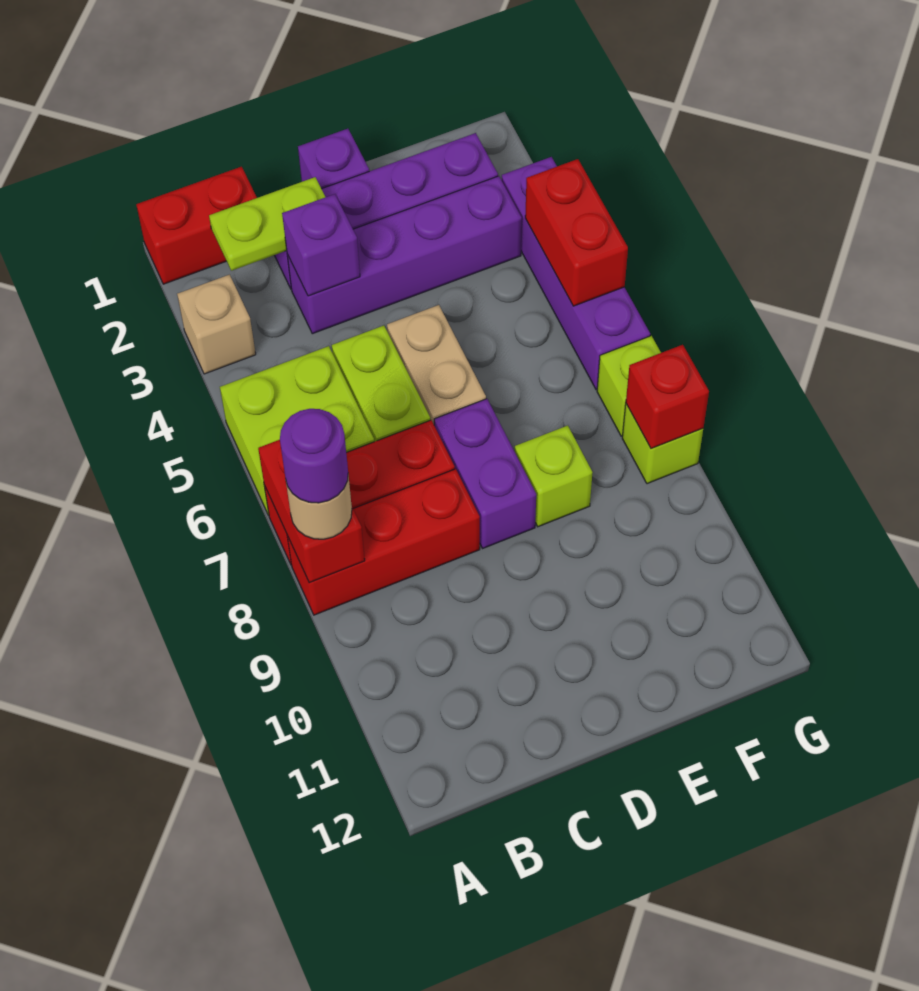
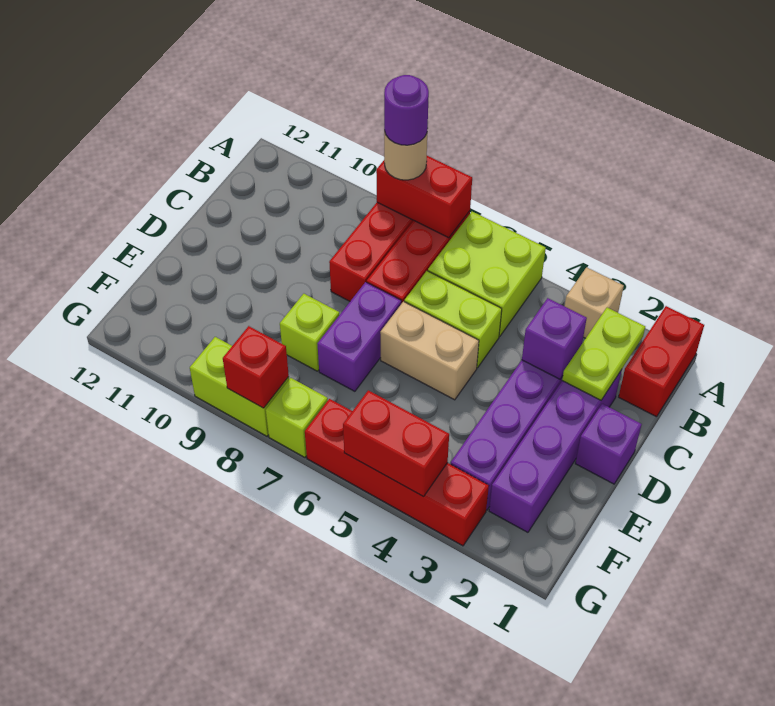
purple 1x2 brick [434,399,536,548] -> purple 1x2 brick turned to [318,282,402,391]
purple 1x4 brick [502,157,650,389] -> red 1x4 brick [305,399,489,546]
lime 1x1 brick [622,404,703,484] -> lime 1x2 brick [190,337,289,436]

